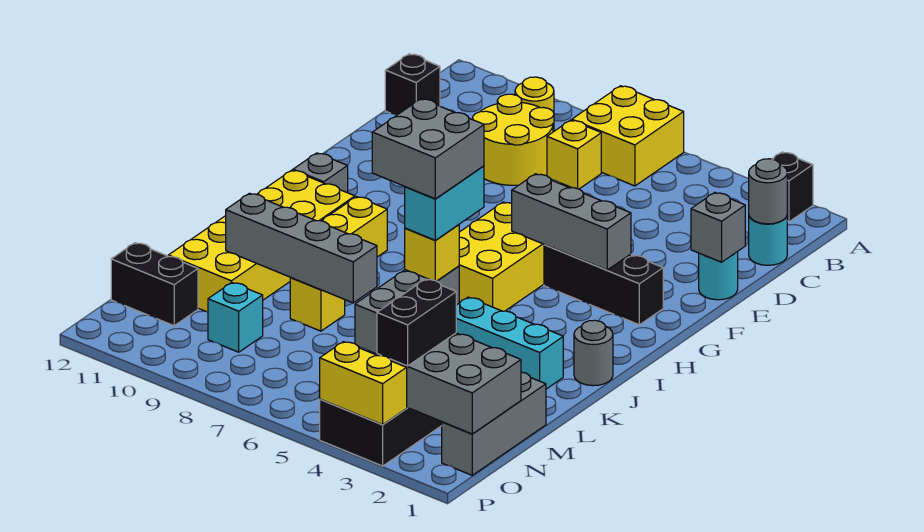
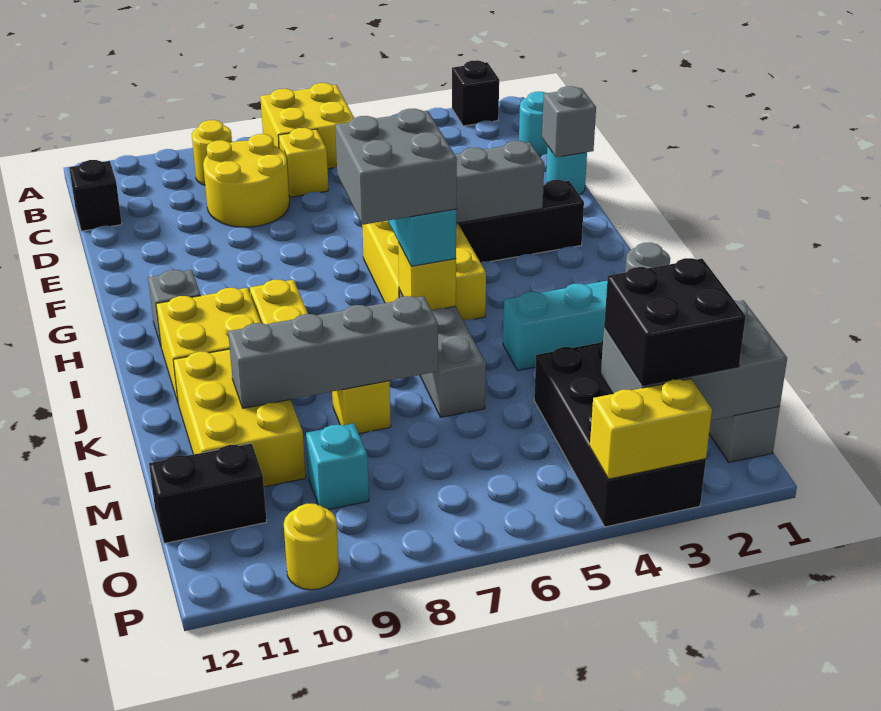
grey 1x1 round brick [749,159,787,224] -> none
black 1x2 brick [377,279,456,366] -> black 2x2 brick [604,258,746,386]
none -> yellow 1x1 round brick [284,504,339,590]

